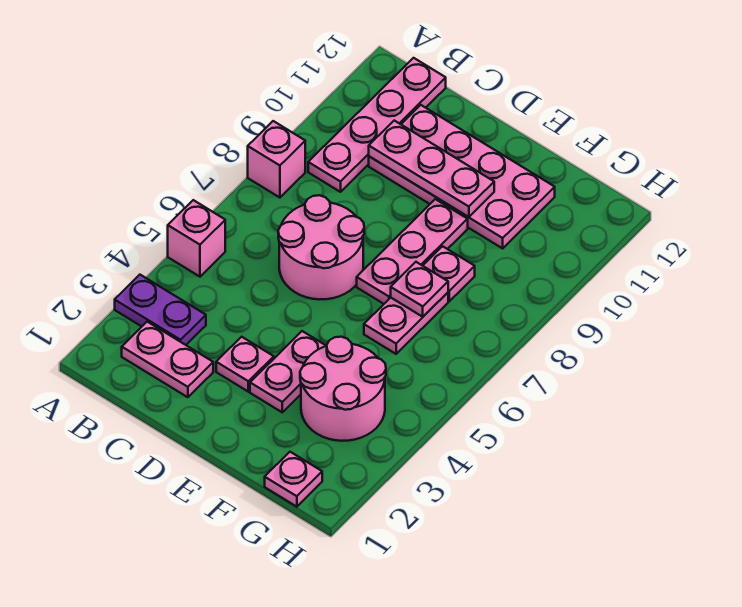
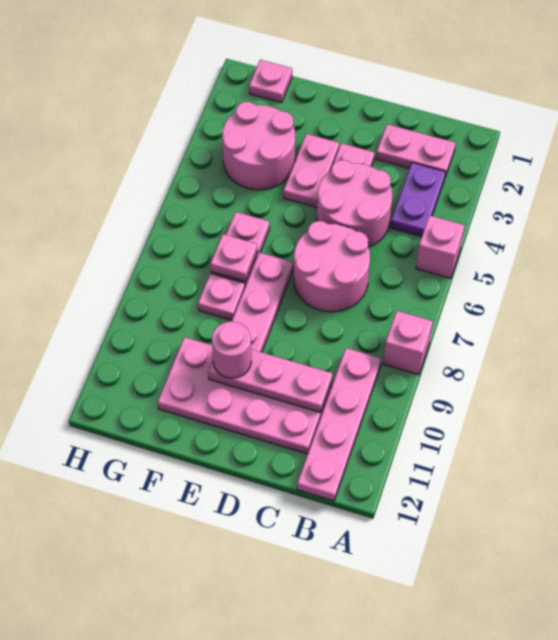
purple 1x2 plate [115,275,206,345] -> purple 1x2 plate turned to [390,163,446,237]
none -> pink 2x2 round brick [317,160,392,247]
none -> pink 1x1 round brick [212,322,251,378]

